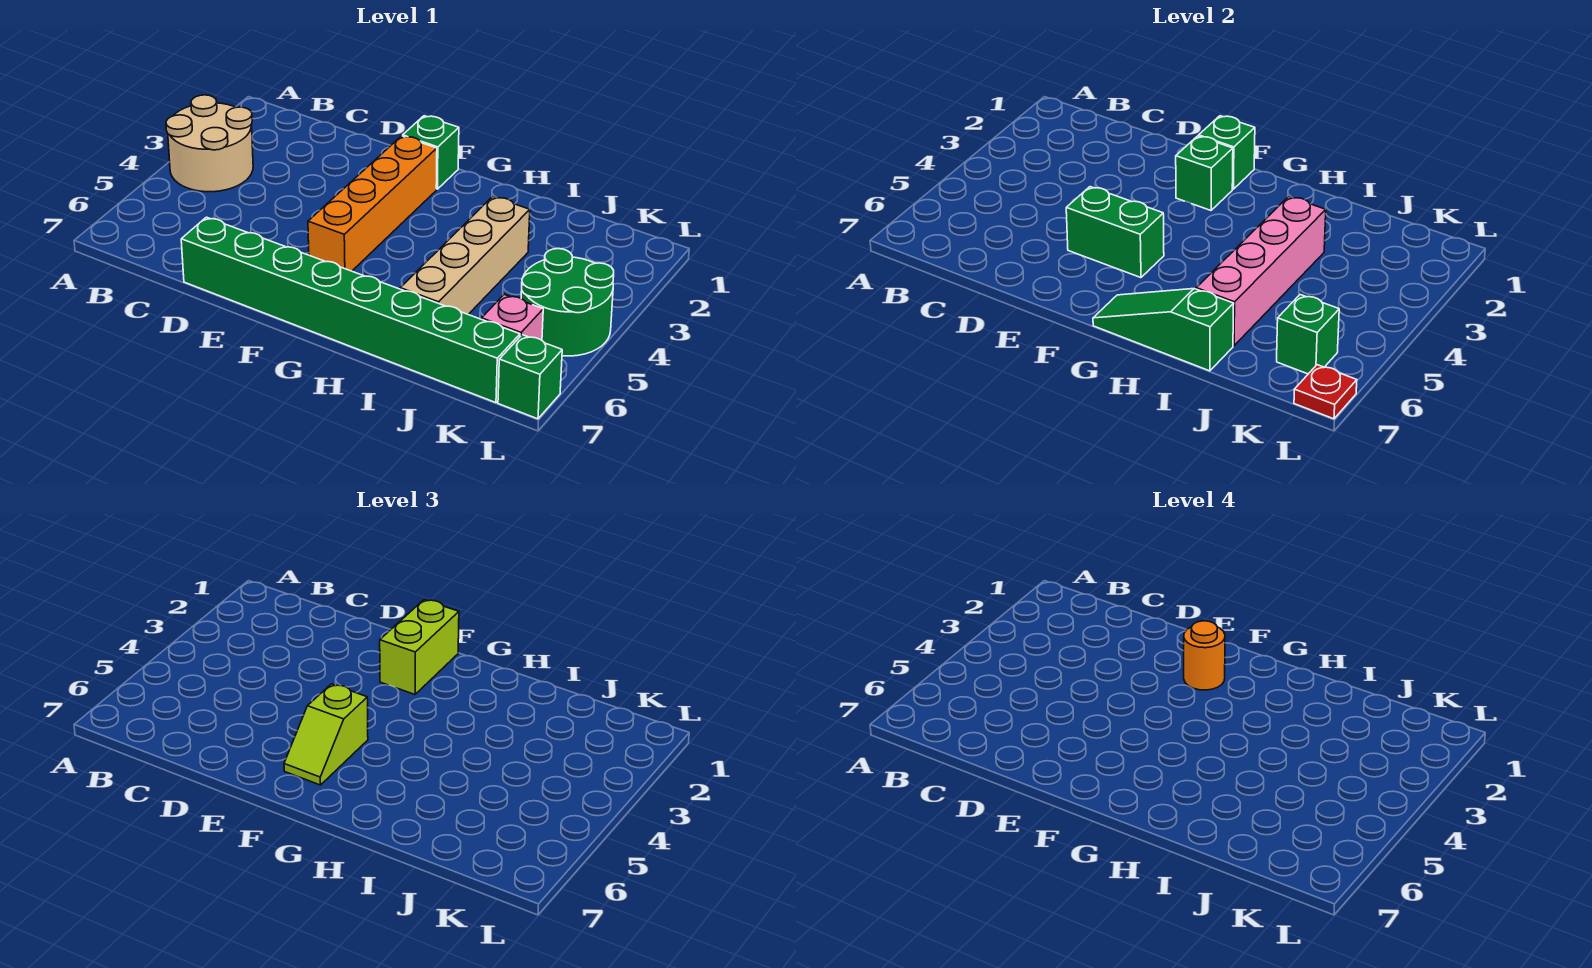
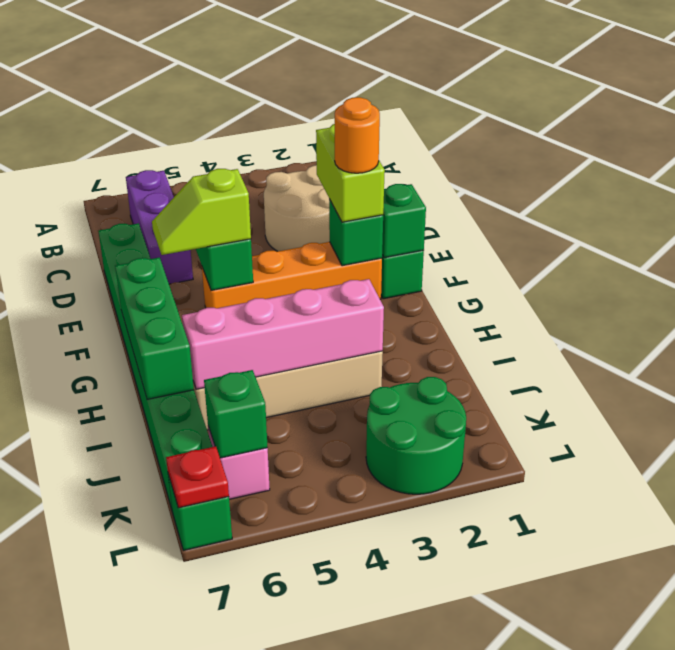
tan 2x2 round brick [166,95,253,192] -> tan 2x2 round brick moved to [264,165,330,251]
none -> purple 1x3 brick [126,170,193,284]
lime 1x2 brick [380,600,459,694] -> lime 1x2 brick turned to [316,124,385,222]
green 1x3 slope [1093,289,1234,371] -> green 1x3 brick [115,257,194,399]
green 2x2 round brick [521,249,614,356] -> green 2x2 round brick moved to [366,377,466,494]

